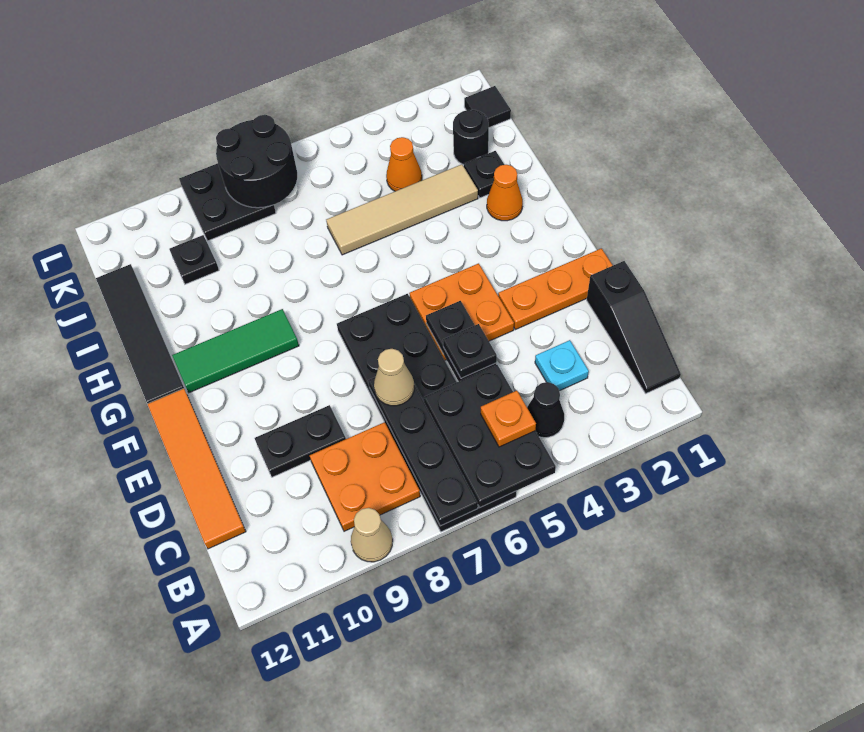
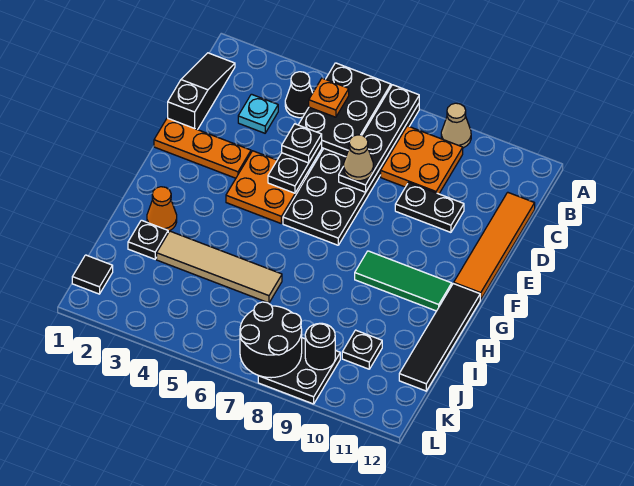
black 1x1 round brick [453,110,489,165] -> black 1x1 round brick moved to [305,323,335,370]
orange 1x1 cone [386,137,422,191] -> none

